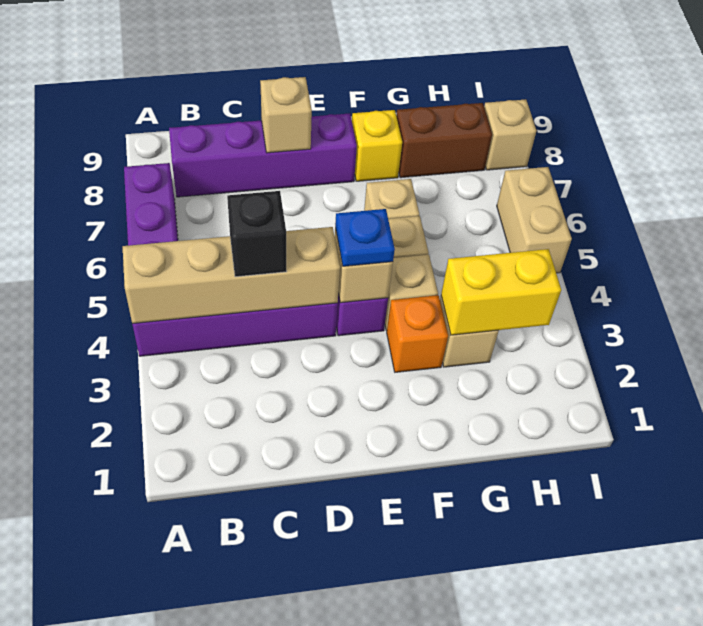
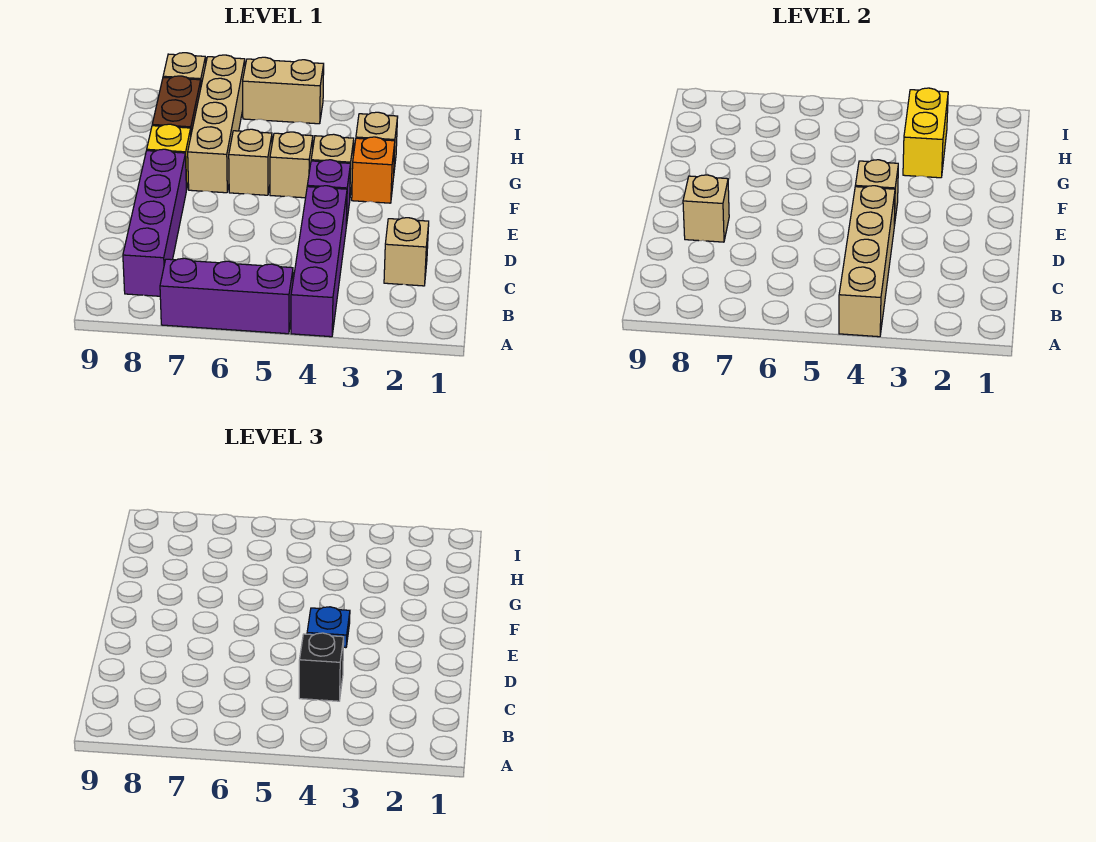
none -> tan 1x1 brick [384,218,429,286]
none -> tan 1x4 brick [188,55,245,193]

